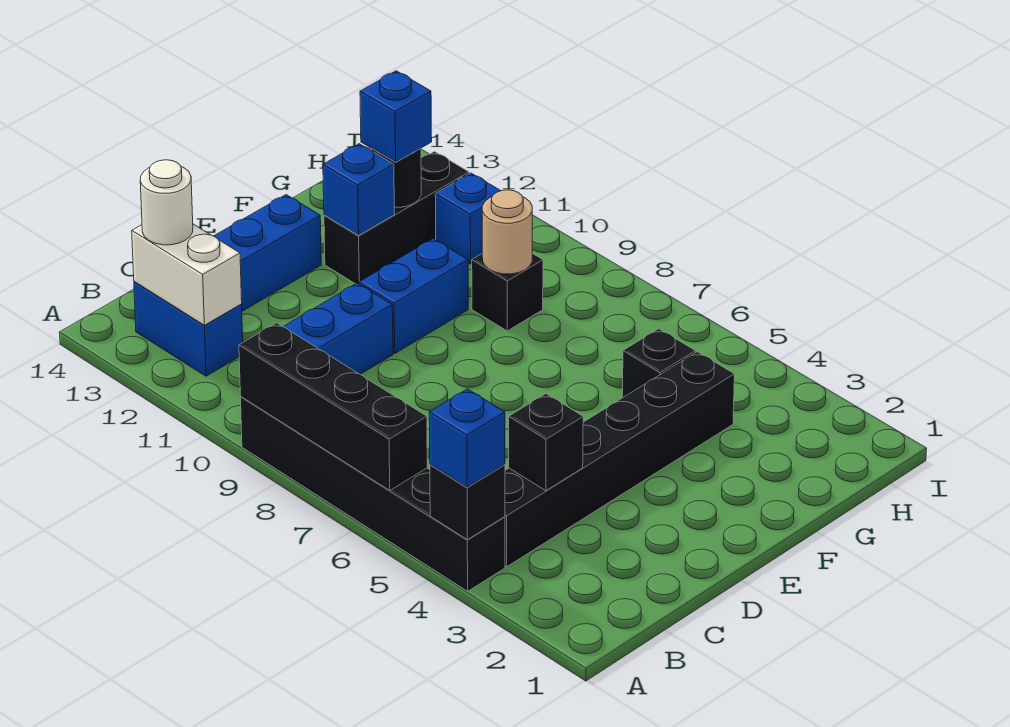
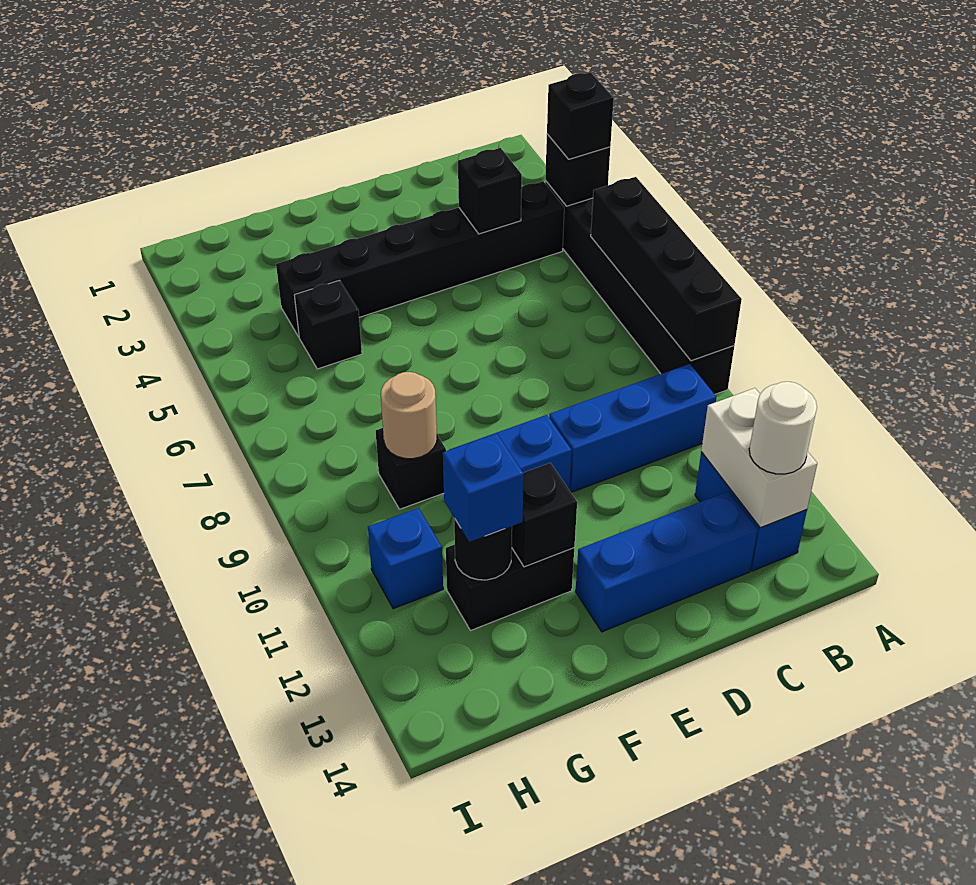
blue 1x1 brick [429,389,505,487] -> black 1x1 brick [547,72,614,159]
black 1x3 brick [324,152,469,284] -> black 1x2 brick [446,544,574,631]
blue 1x1 brick [323,144,395,235] -> black 1x1 brick [512,463,577,567]

